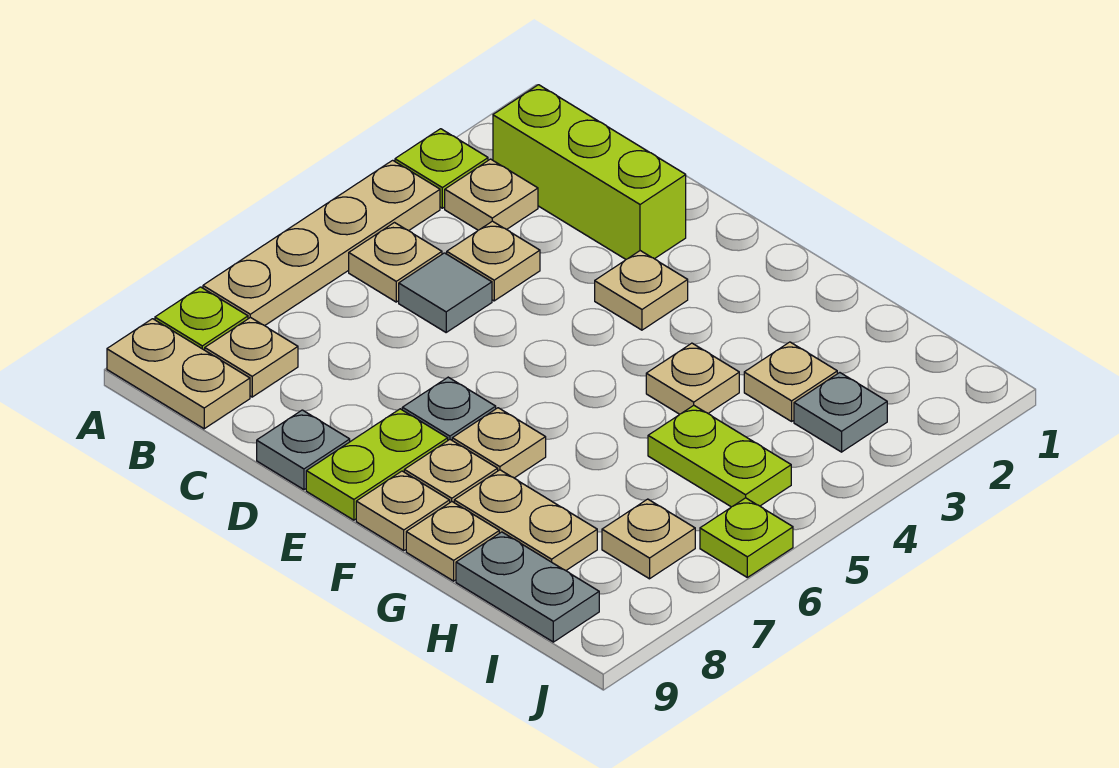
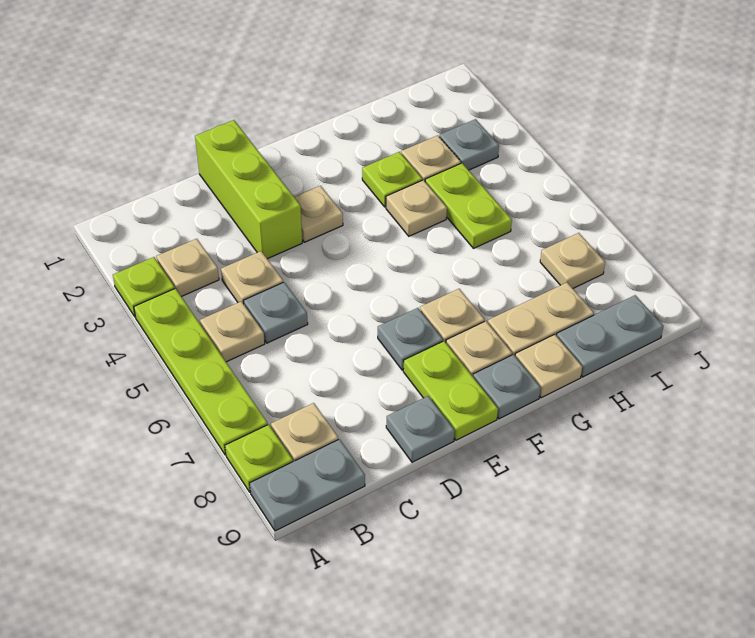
tan 1x4 plate [203,160,440,326] -> lime 1x4 plate [134,288,268,455]
tan 1x2 plate [107,319,250,429] -> grey 1x2 plate [250,439,365,531]
lime 1x3 brick [493,85,686,259] -> lime 1x3 brick turned to [195,120,302,259]
grey 1x1 tile [399,253,492,332] -> grey 1x1 plate [244,282,308,343]
tan 1x1 plate [356,471,450,550] -> grey 1x1 plate [473,355,541,419]
lime 1x2 plate [648,405,791,507] -> lime 1x2 plate turned to [425,163,512,248]
lime 1x1 plate [700,498,793,577] -> lime 1x1 plate moved to [362,152,422,207]

